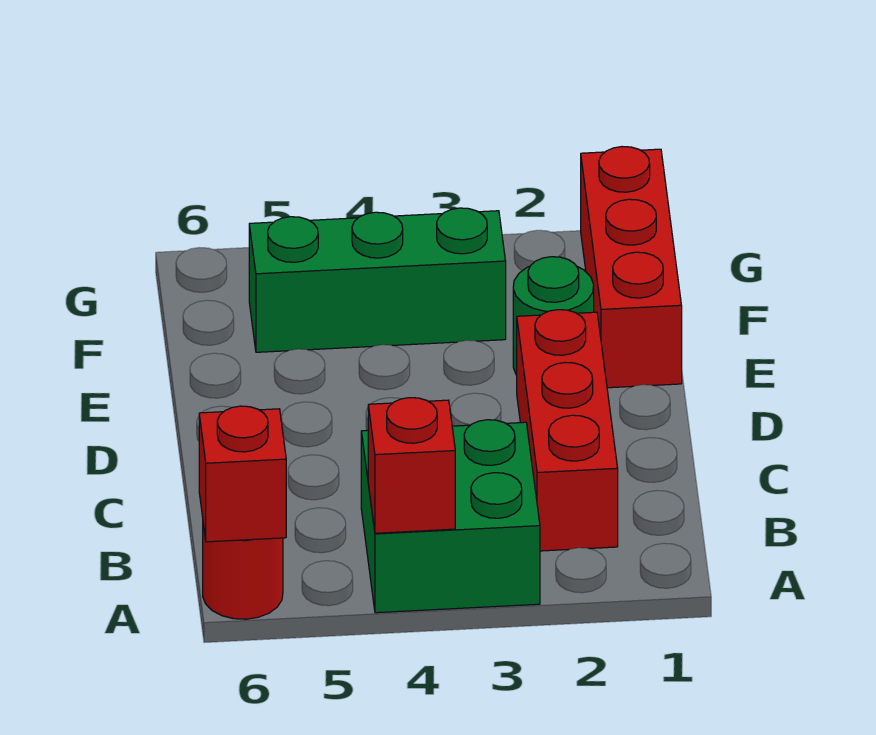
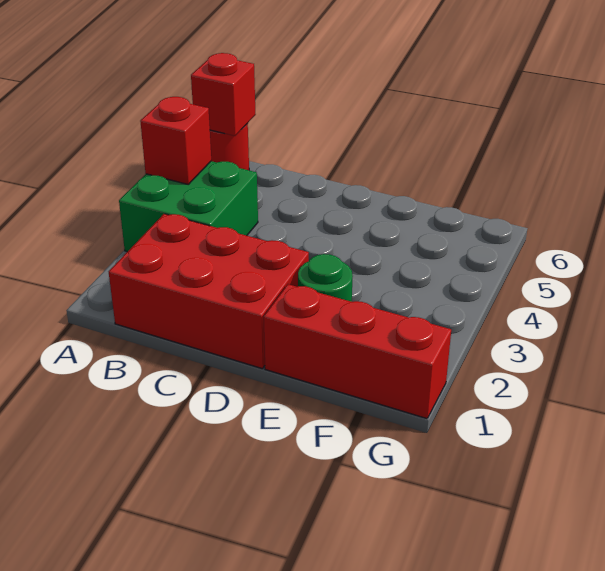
red 1x3 brick [517,310,618,551] -> red 2x3 brick [109,214,309,369]
green 1x3 brick [249,208,506,352] -> none

